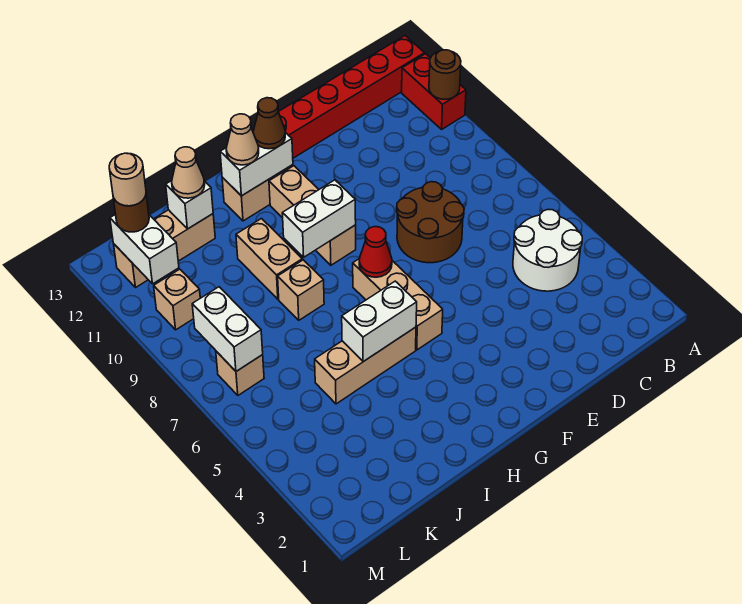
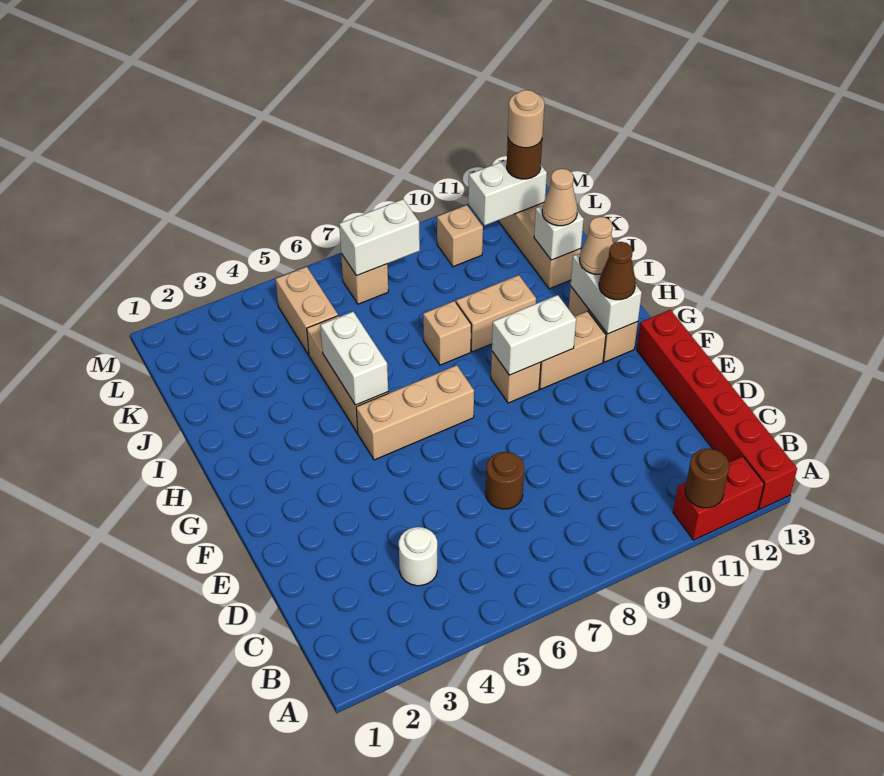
white 2x2 round brick [513,210,582,291] -> white 1x1 round brick [399,527,437,586]
brown 2x2 round brick [397,182,464,263] -> brown 1x1 round brick [486,452,524,509]
red 1x1 cone [359,227,392,277] -> none
white 1x2 brick [282,180,356,257] -> white 1x2 brick turned to [492,295,576,375]
none -> tan 1x2 brick [275,267,338,355]

